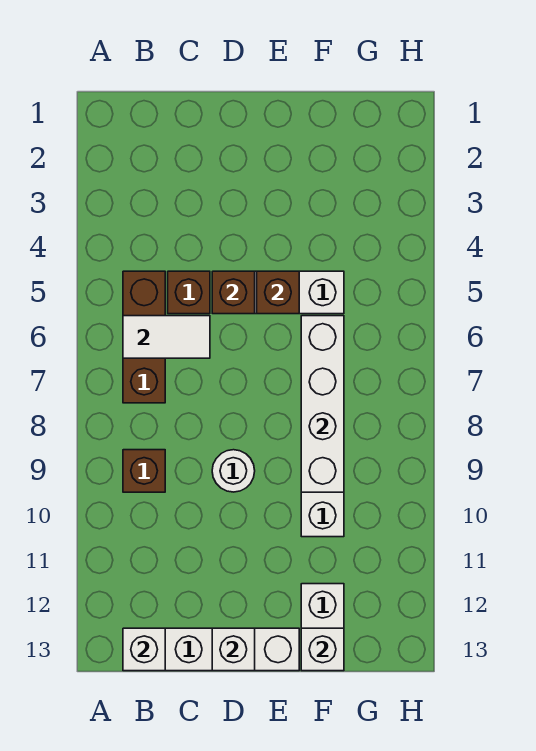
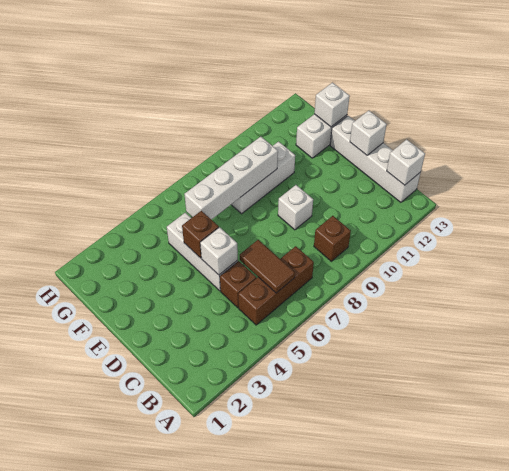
white 1x2 tile [123,316,210,358] -> brown 1x2 tile [239,240,295,293]
brown 1x1 brick [212,271,255,314] -> white 1x1 brick [200,227,238,275]
white 1x1 round brick [212,450,255,492] -> white 1x1 brick [278,185,313,230]

